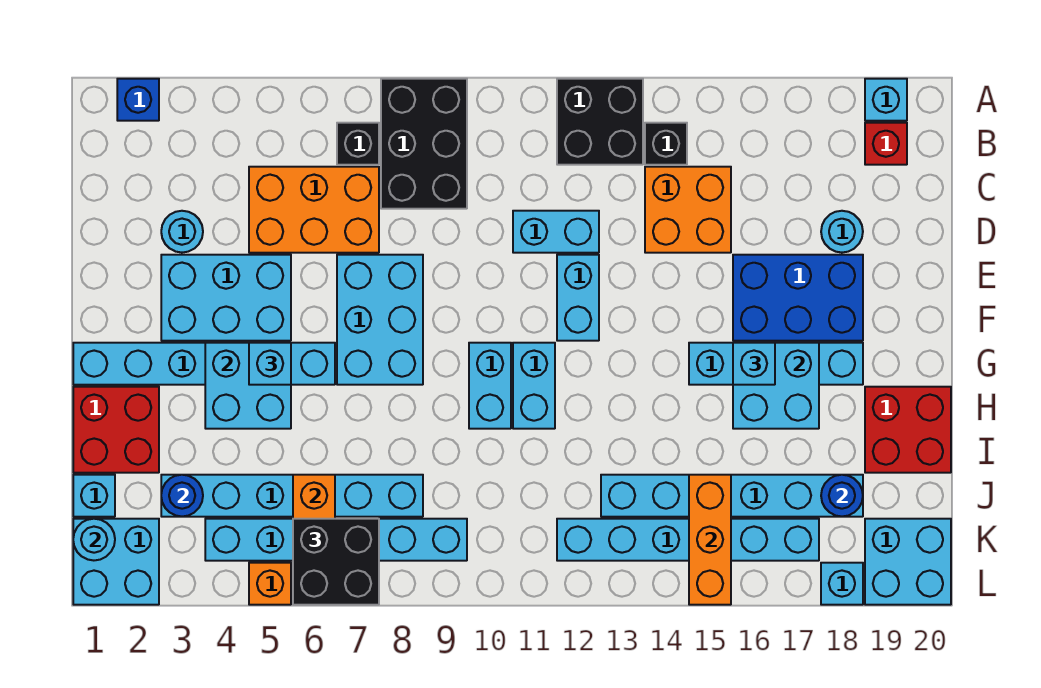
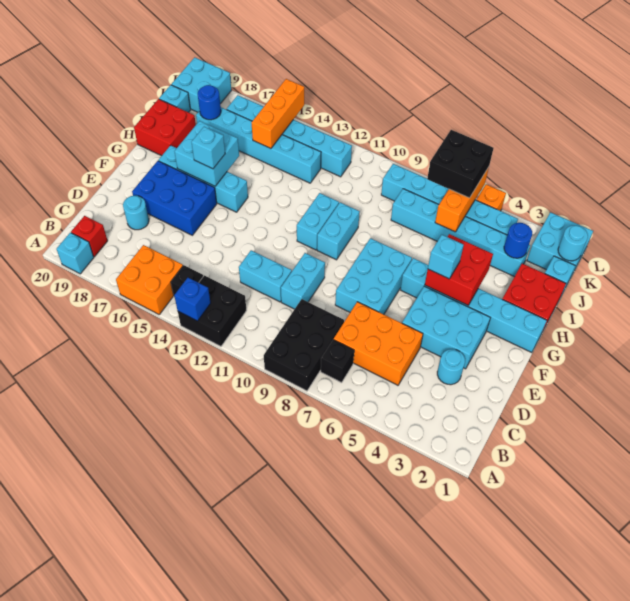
blue 1x1 brick [117,79,159,121] -> blue 1x1 brick moved to [174,278,211,321]
orange 2x2 brick [645,167,731,253] -> orange 2x2 brick moved to [116,245,183,314]
cyan 1x2 brick [557,255,599,341] -> cyan 1x2 brick moved to [281,253,325,309]
cyan 2x2 brick [205,343,291,429] -> red 2x2 brick [425,234,493,305]
cyan 1x1 brick [821,563,863,605] -> cyan 1x1 brick moved to [159,85,191,112]

